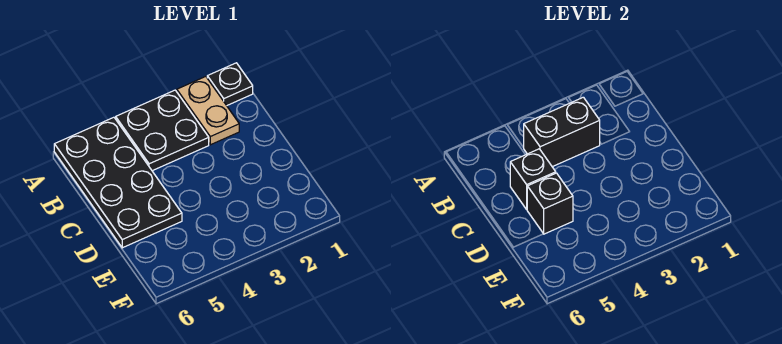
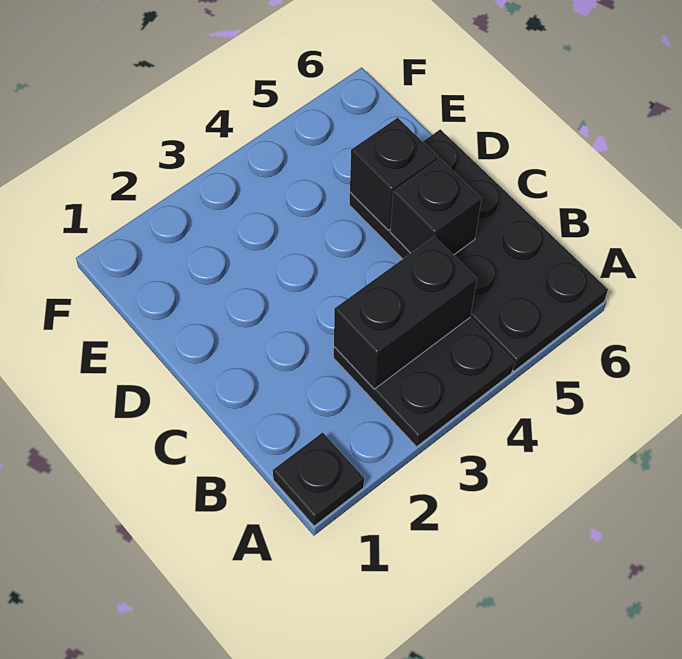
tan 1x2 plate [177,77,239,145] -> none

